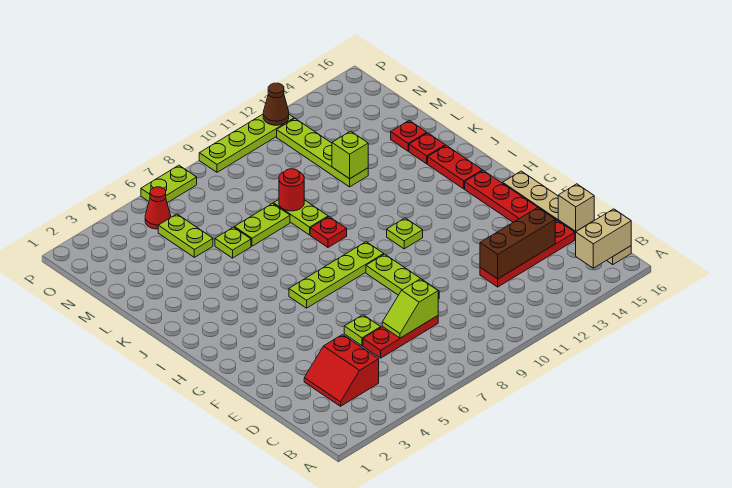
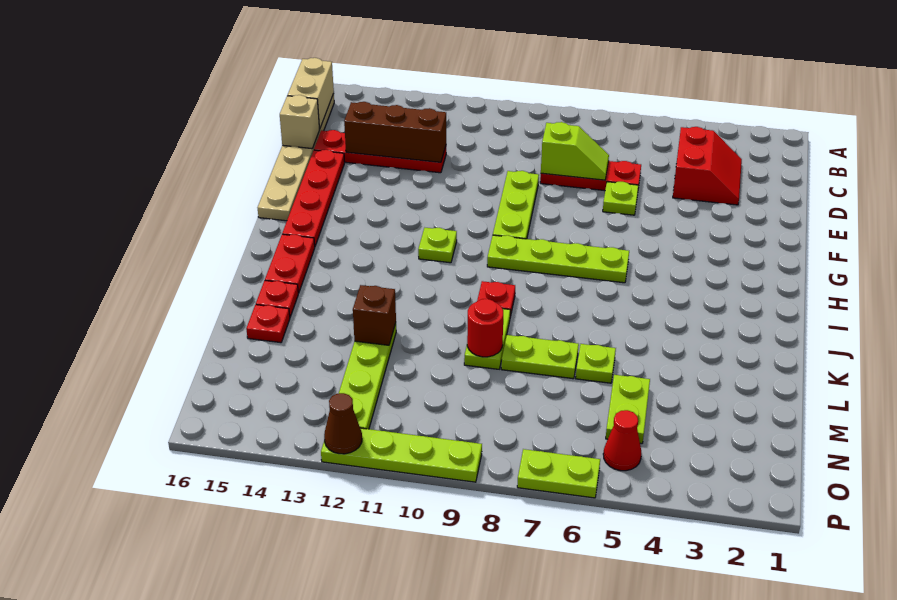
tan 1x2 brick [576,209,631,268] -> tan 1x2 brick turned to [288,58,334,129]
lime 1x1 brick [332,131,368,179] -> brown 1x1 brick [353,285,396,345]

